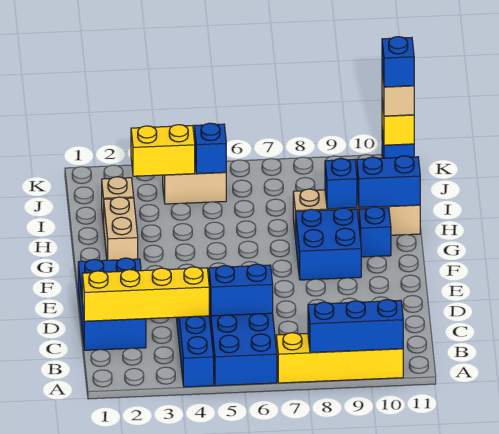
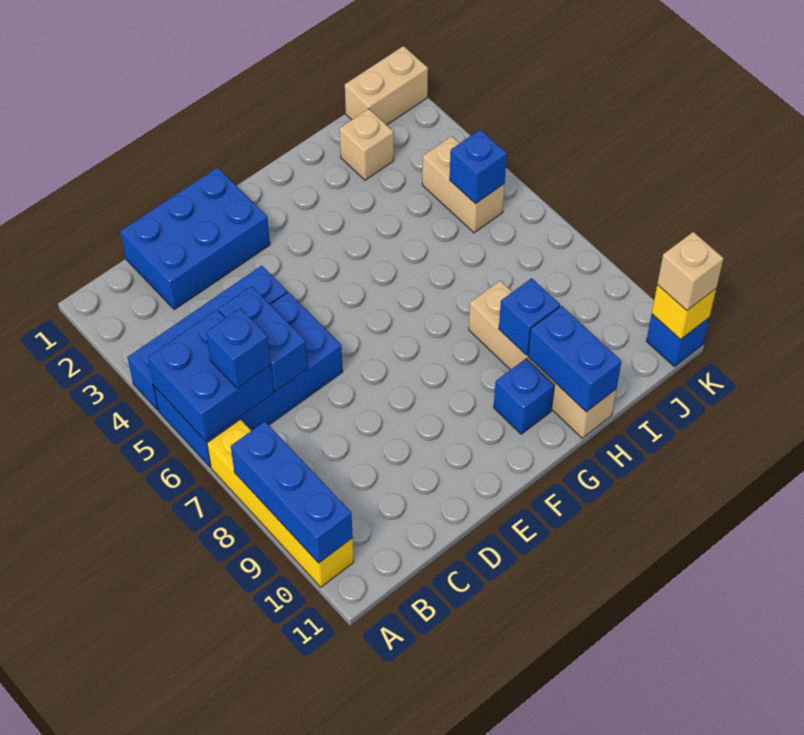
yellow 1x4 brick [82,267,209,321] -> none
blue 2x2 brick [296,208,361,280] -> blue 2x2 brick moved to [148,310,274,441]
tan 1x2 brick [104,197,138,260] -> tan 1x2 brick moved to [345,46,428,125]
yellow 1x2 brick [131,125,195,176] -> none
blue 1x1 brick [382,37,414,87] -> blue 1x1 brick moved to [206,308,271,388]

